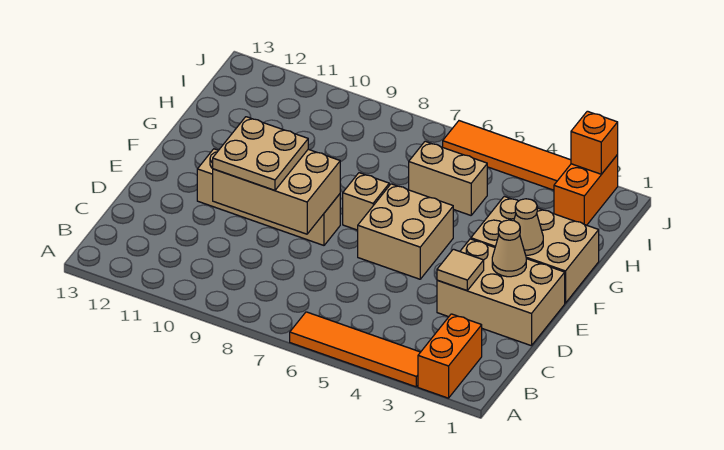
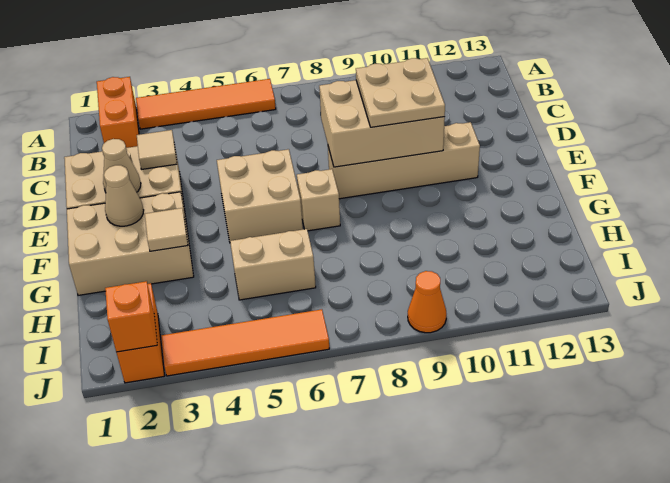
none -> tan 1x1 tile [145,208,188,251]
none -> orange 1x1 cone [408,271,446,333]

